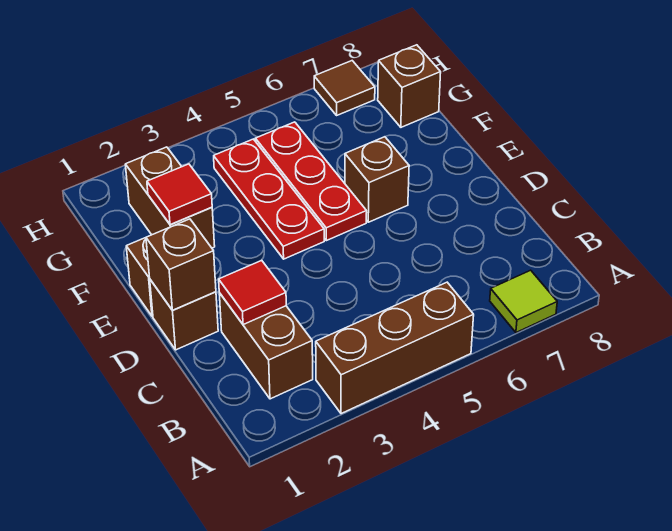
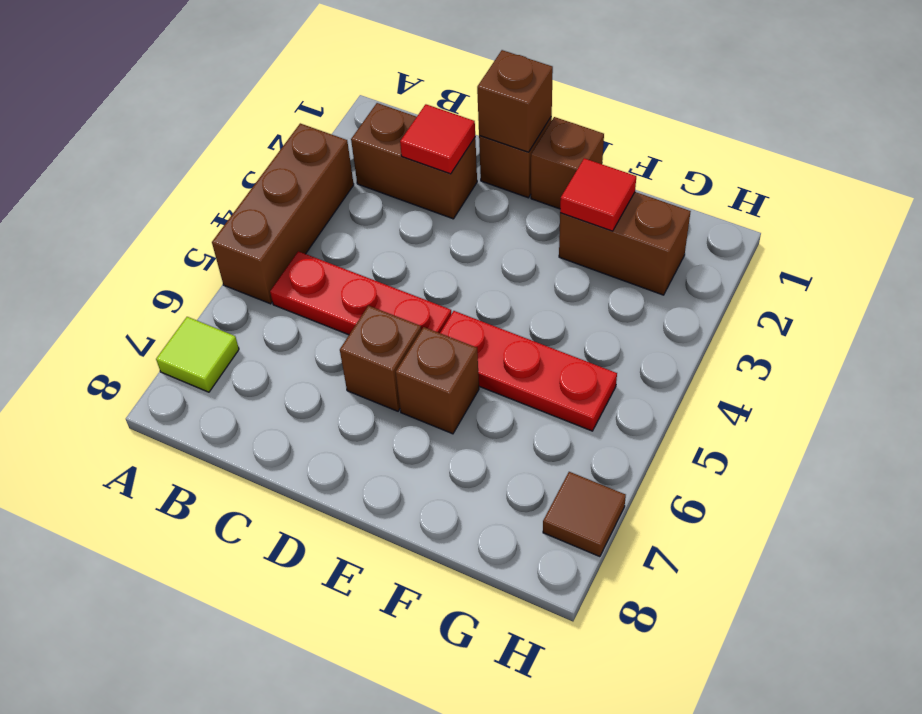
red 1x3 plate [214,139,324,259] -> red 1x3 plate moved to [270,251,451,335]
brown 1x1 brick [378,45,441,127] -> brown 1x1 brick moved to [340,306,421,411]

